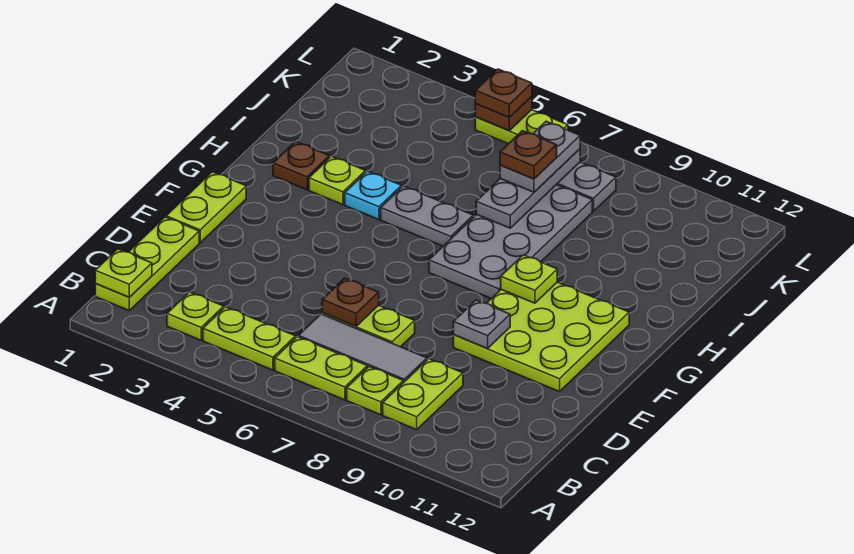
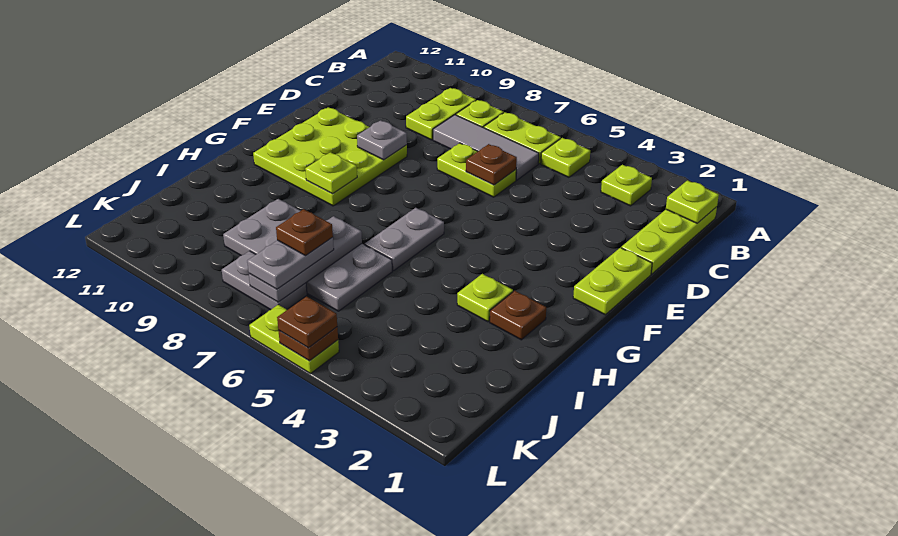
lime 1x2 plate [203,307,296,370] -> lime 1x1 plate [541,138,590,177]
grey 2x4 plate [429,185,592,299] -> grey 2x4 plate turned to [223,199,392,311]
cyan 1x1 plate [345,171,402,220] -> none
grey 1x2 plate [381,186,473,246] -> grey 1x2 plate turned to [365,208,444,271]

